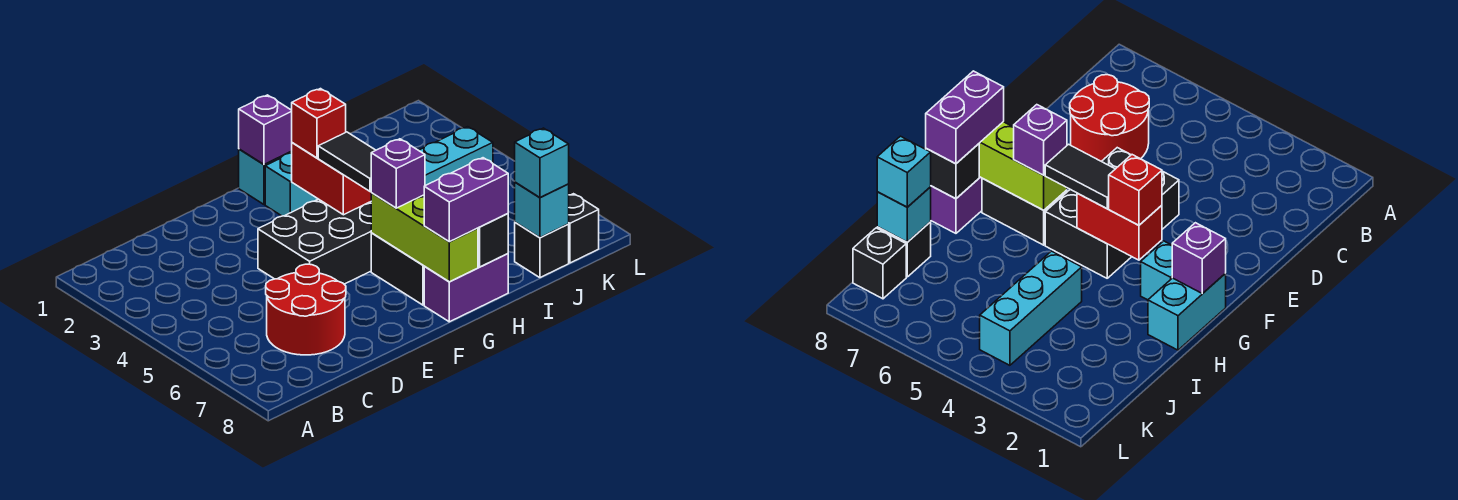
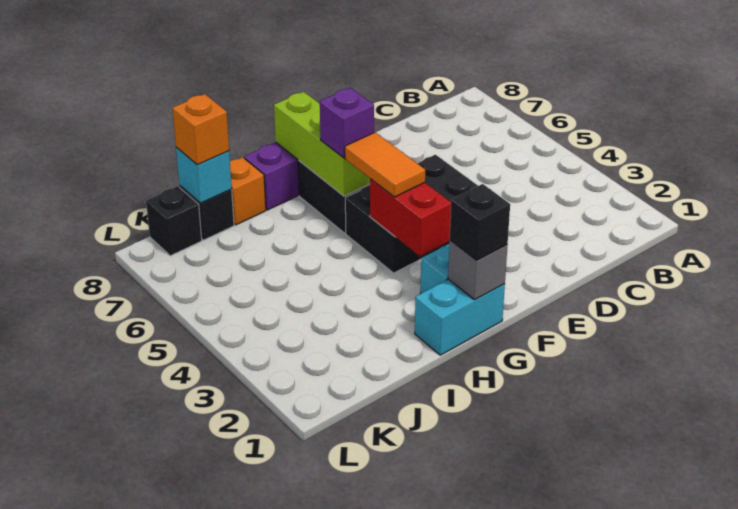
red 2x2 round brick [266,264,346,355] -> none
purple 1x1 brick [239,95,292,165] -> grey 1x1 brick [448,240,507,300]
red 1x1 brick [292,89,346,158] -> none
black 1x2 tile [318,132,376,191] -> orange 1x2 tile [345,132,425,197]
purple 1x2 brick [424,158,508,242] -> none
black 1x1 brick [478,214,508,267] -> black 1x1 brick moved to [450,184,510,261]
cyan 1x3 brick [419,127,493,186] -> none
none -> orange 1x1 brick [230,157,266,225]
cyan 1x1 brick [515,128,569,198] -> orange 1x1 brick [173,94,229,165]

